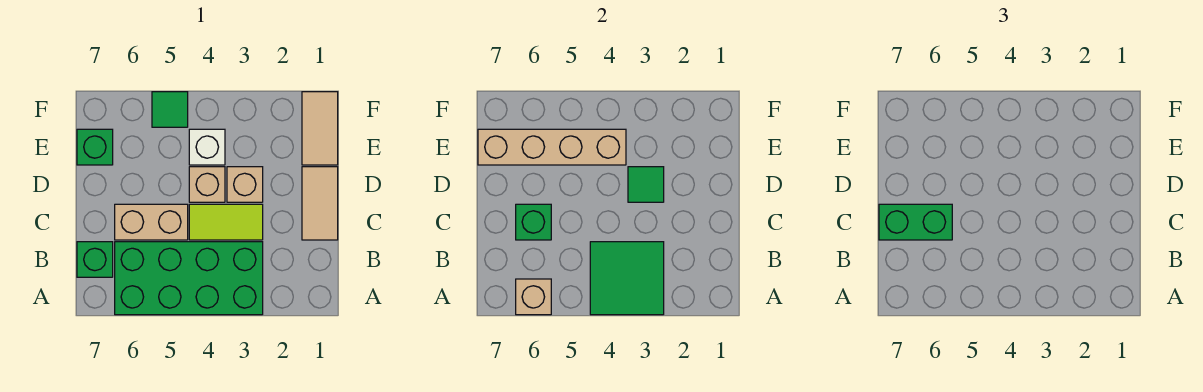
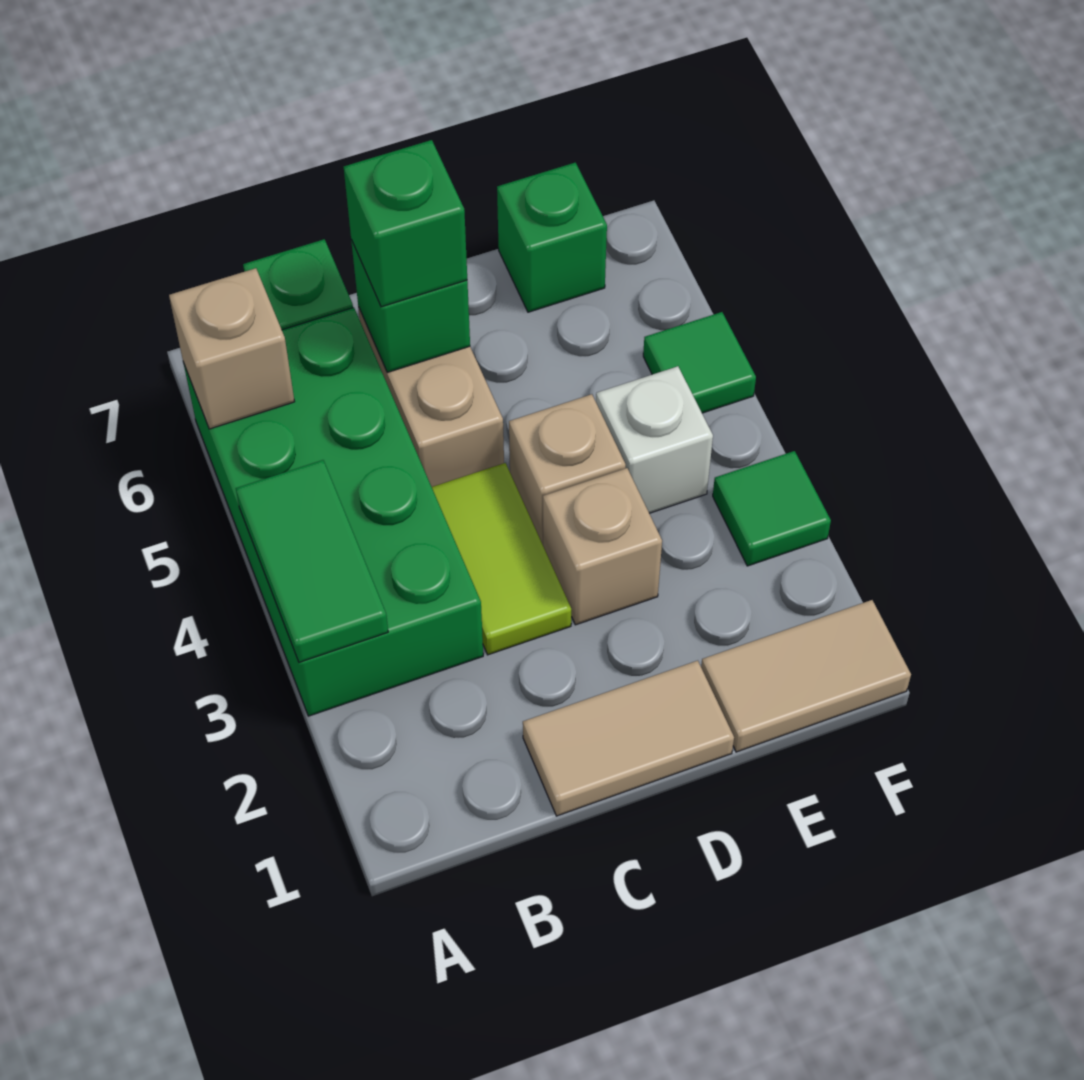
green 2x2 tile [590,242,664,315] -> green 1x2 tile [236,460,388,662]
green 1x2 brick [879,204,952,240] -> green 1x1 brick [344,140,467,307]
green 1x1 tile [628,167,664,202] -> green 1x1 tile moved to [713,451,831,566]
tan 1x4 brick [478,129,626,165] -> none

